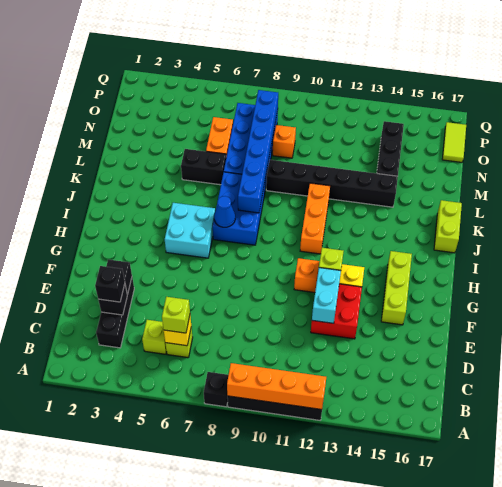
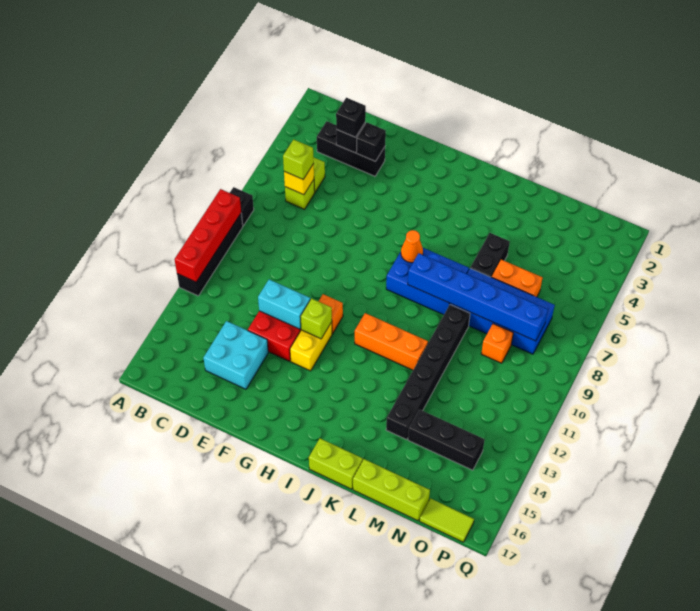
orange 1x4 brick [227,363,326,409] -> red 1x4 brick [174,189,241,282]
lime 1x3 brick [381,251,412,325] -> lime 1x3 brick moved to [353,459,430,521]
cyan 2x2 brick [165,203,215,258] -> cyan 2x2 brick moved to [204,321,268,389]
blue 1x1 cone [214,196,235,227] -> orange 1x1 cone [401,230,423,263]

